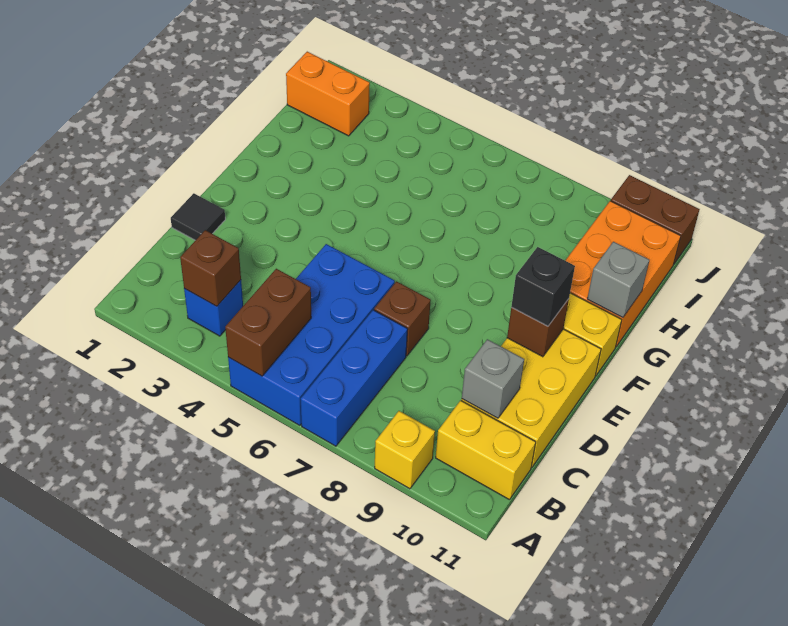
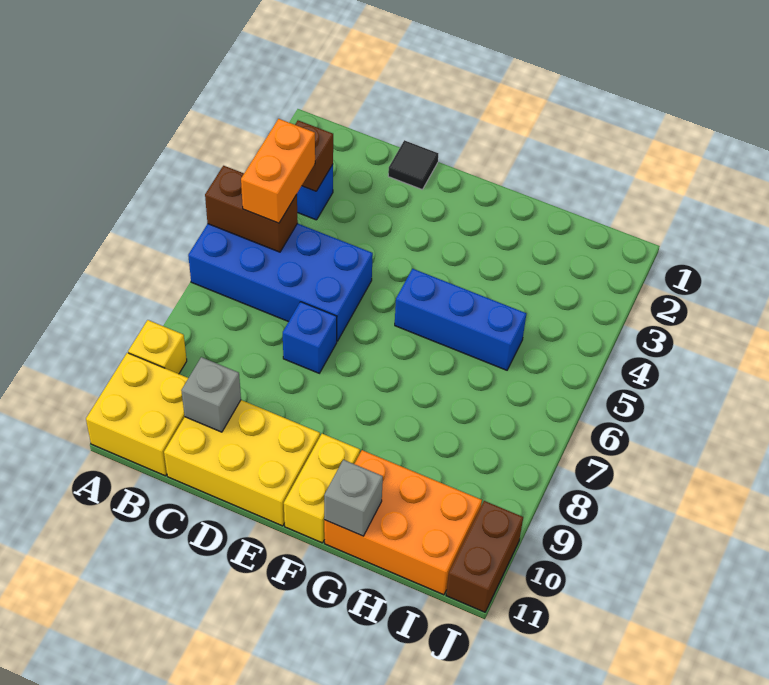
blue 1x3 brick [301,310,408,446] -> blue 1x3 brick moved to [395,269,526,370]
yellow 1x2 brick [436,400,536,500] -> yellow 2x2 brick [86,353,188,476]
brown 1x1 brick [374,281,431,356] -> blue 1x1 brick [283,302,337,373]
brown 1x1 brick [507,299,569,357] -> none
black 1x1 brick [511,247,575,326] -> none
orange 1x2 brick [286,52,370,136] -> orange 1x2 brick moved to [241,119,315,223]

